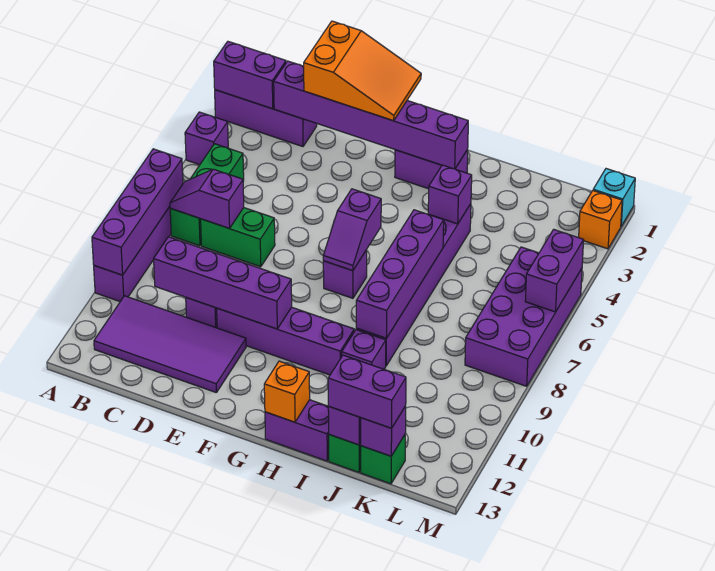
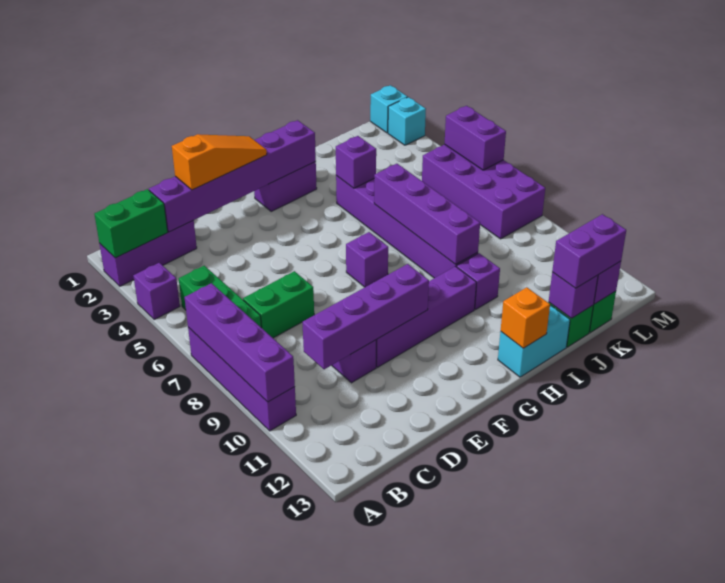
purple 1x2 brick [214,42,286,109] -> green 1x2 brick [94,189,168,258]
purple 1x2 slope [170,169,244,228] -> none
purple 2x4 tile [94,296,246,393] -> none
orange 2x3 slope [304,21,421,121] -> orange 1x3 slope [172,134,267,190]
purple 1x2 slope [323,189,381,271] -> none
purple 1x2 brick [265,400,329,461] -> cyan 1x2 brick [498,305,570,377]
orange 1x1 brick [579,191,622,249] -> cyan 1x1 brick [388,97,426,145]

